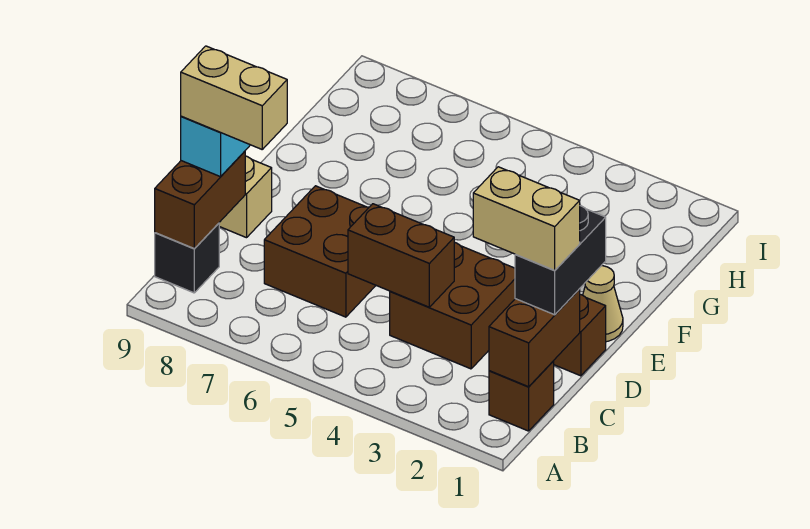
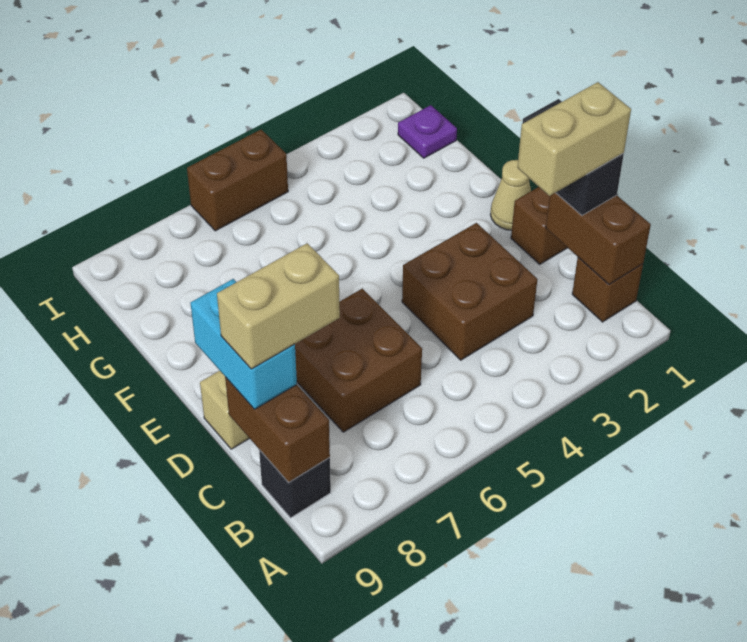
brown 1x2 brick [348,204,454,307] -> brown 1x2 brick moved to [187,130,288,231]
none -> purple 1x1 plate [398,105,457,158]

